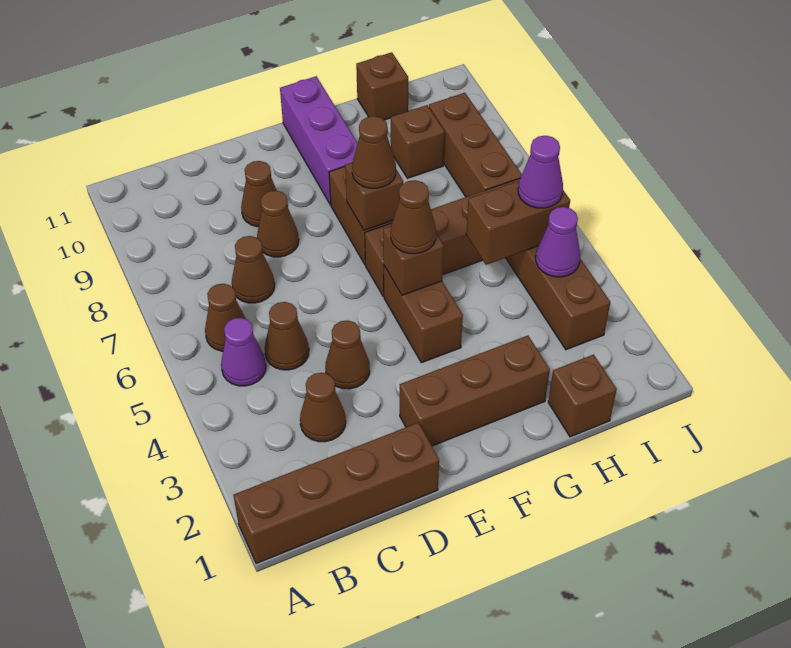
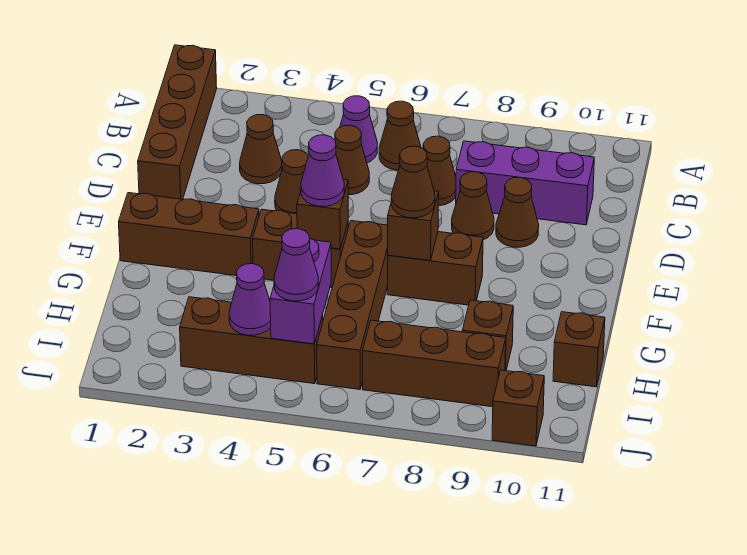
brown 1x3 brick [400,336,550,446] -> brown 1x3 brick turned to [119,193,259,276]
brown 1x1 cone [391,180,436,254] -> purple 1x1 cone [301,135,344,206]
purple 1x3 brick [280,76,358,205] -> purple 1x3 brick moved to [456,141,594,225]
brown 1x1 brick [548,355,617,437] -> brown 1x1 brick moved to [492,370,544,446]
brown 1x2 brick [466,181,570,265] -> purple 1x2 brick [270,239,331,344]

